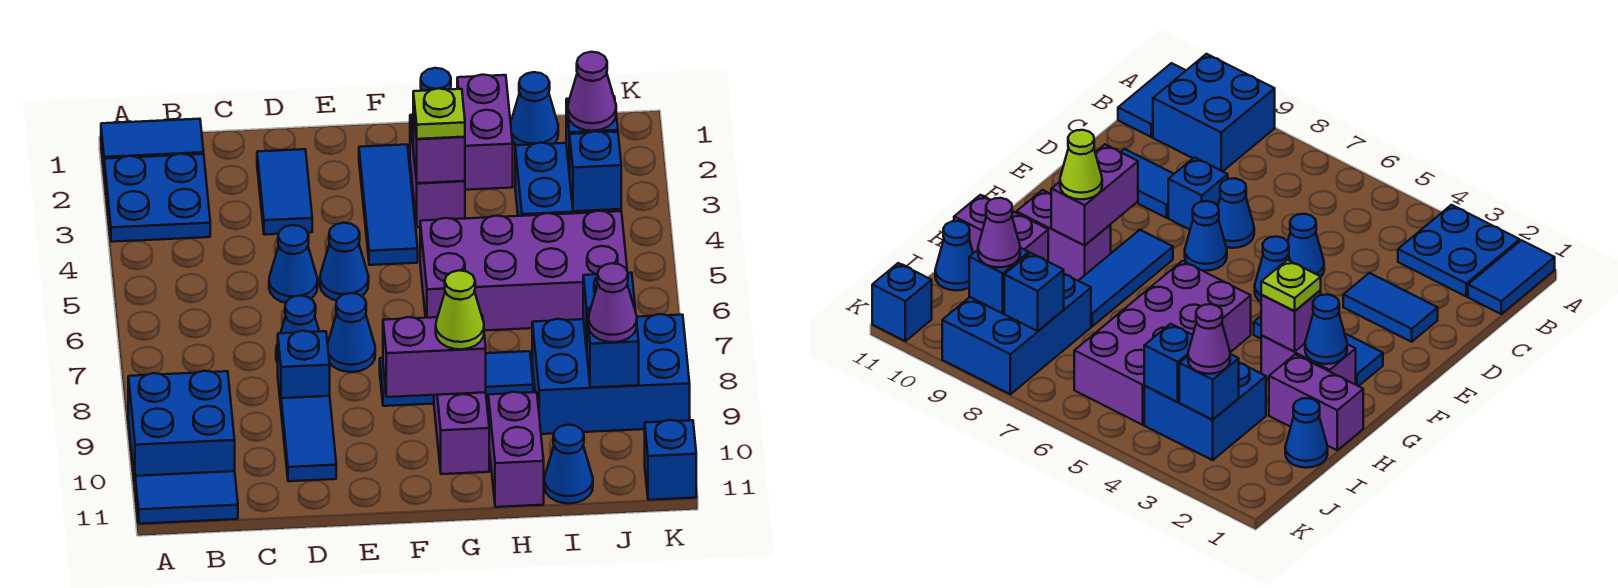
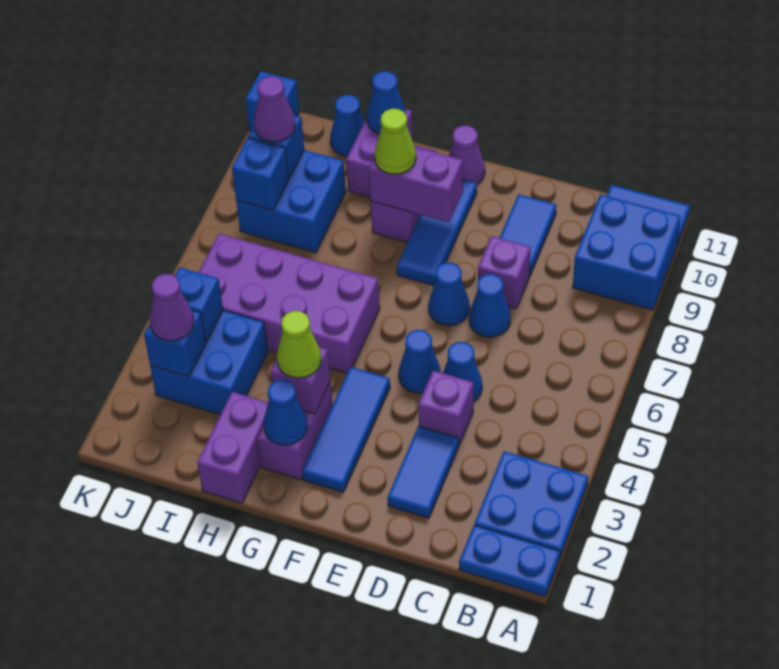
blue 1x2 tile [101,119,204,165] -> blue 1x2 plate [459,525,560,597]
none -> purple 1x1 brick [418,371,474,445]
blue 1x1 brick [278,331,330,405] -> purple 1x1 brick [478,236,531,308]
blue 1x3 tile [380,351,533,406] -> blue 1x3 tile turned to [397,180,477,286]
none -> purple 1x1 cone [449,125,485,184]
lime 1x1 plate [413,88,465,139] -> lime 1x1 cone [277,311,321,378]
blue 1x1 cone [511,72,558,145] -> blue 1x1 cone moved to [367,71,406,134]
blue 2x3 brick [532,314,690,434] -> blue 2x2 brick [236,150,346,253]

